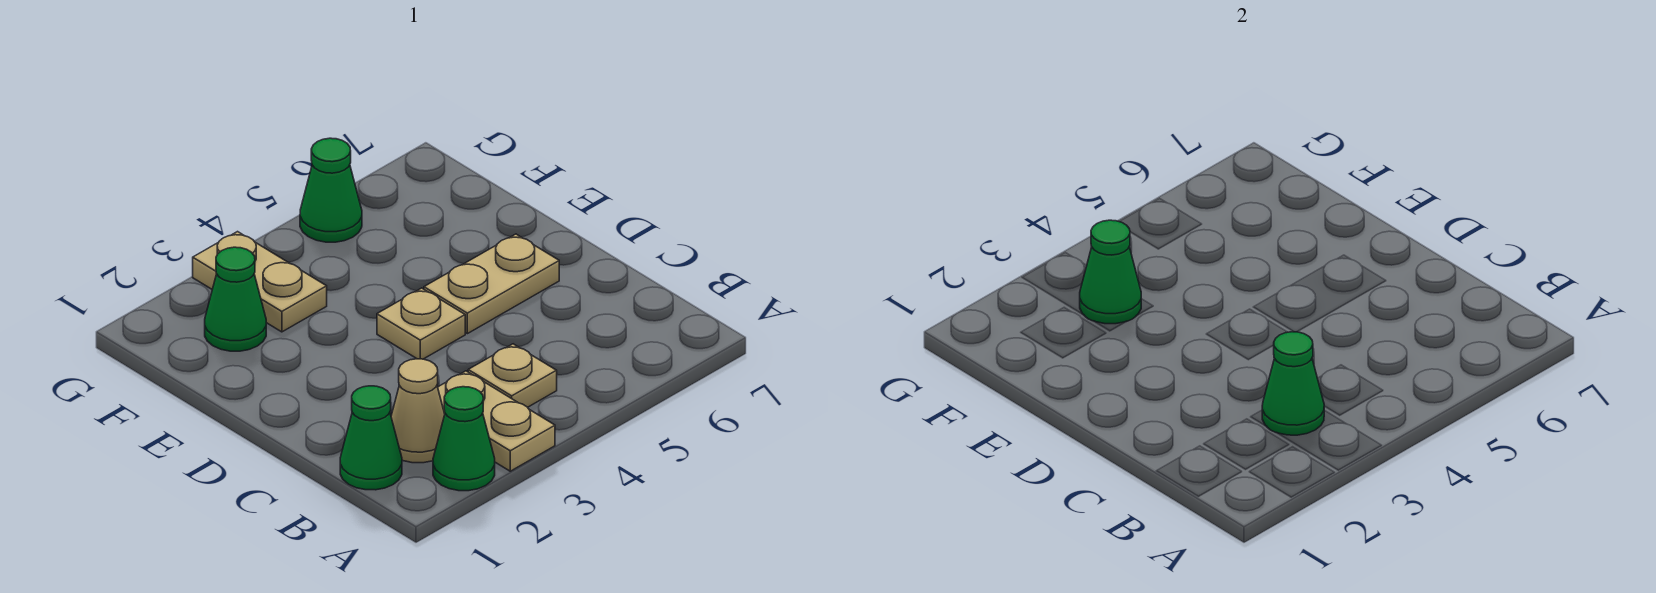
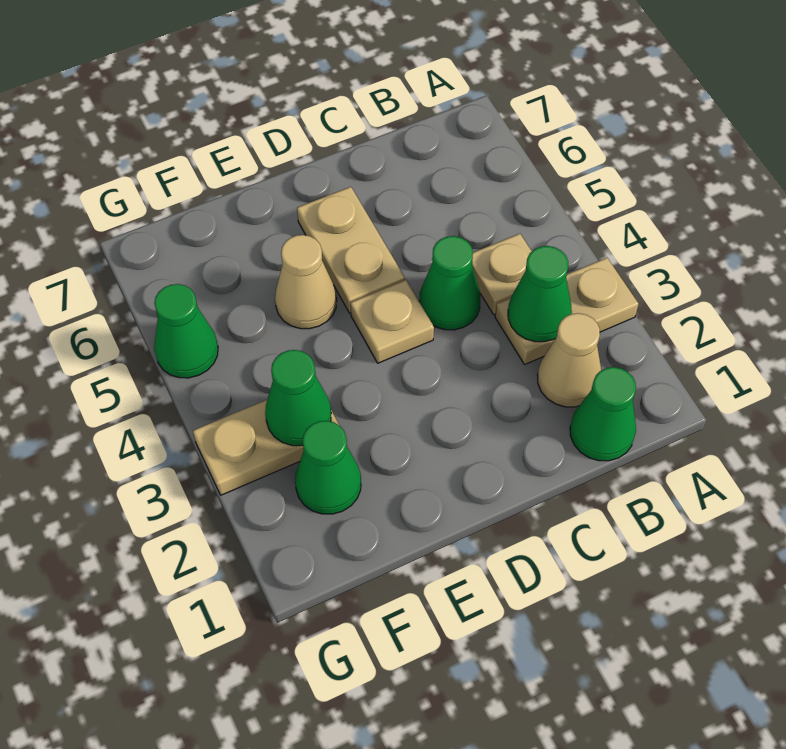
green 1x1 cone [433,387,495,491] -> green 1x1 cone moved to [419,236,480,330]
none -> tan 1x1 cone [275,235,337,329]

